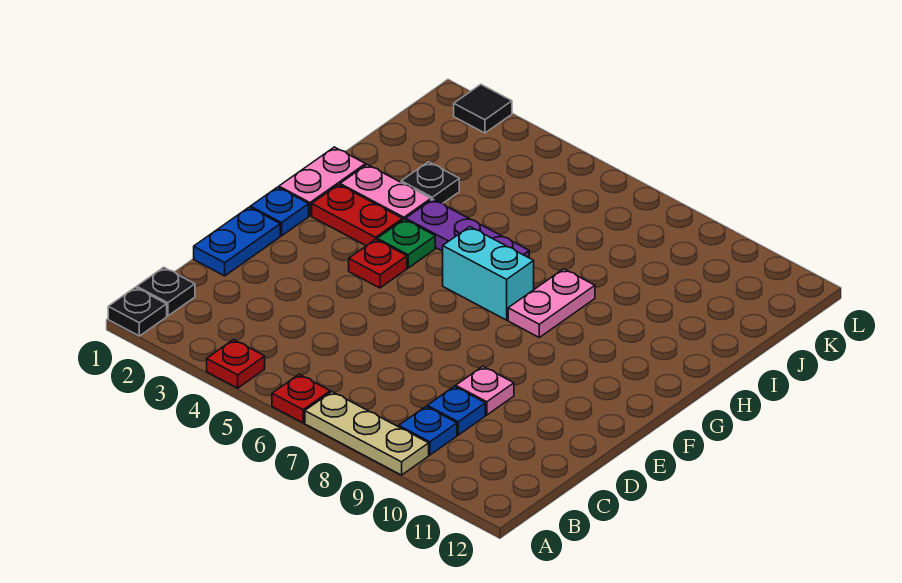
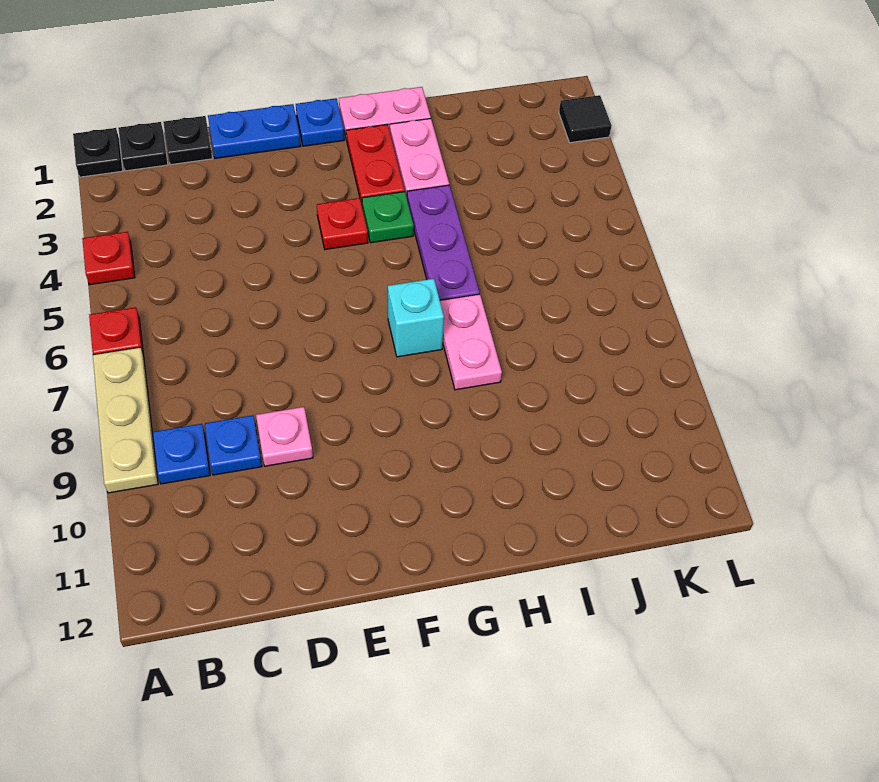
cyan 1x2 brick [443,227,534,320] -> cyan 1x1 brick [388,279,444,357]
pink 1x2 plate [508,269,595,337] -> pink 1x2 plate turned to [440,294,502,390]
black 1x1 plate [401,162,459,203] -> black 1x1 plate moved to [163,116,213,165]

